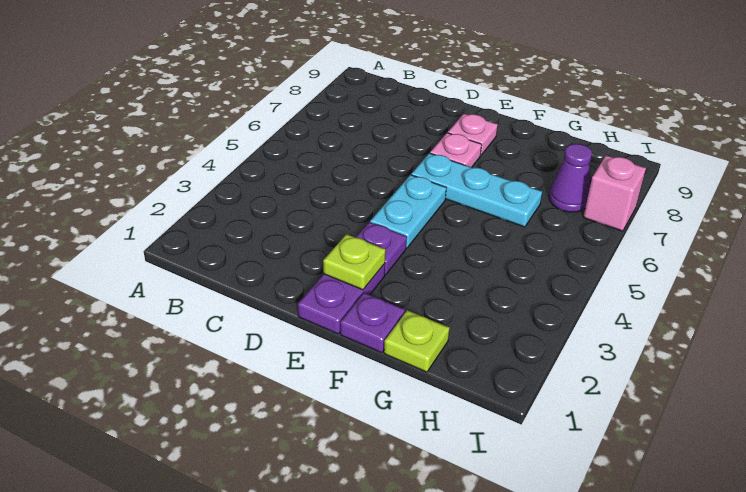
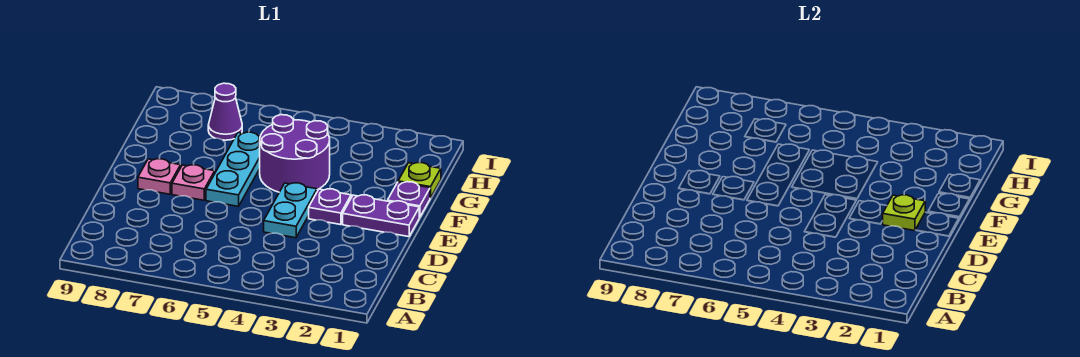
cyan 1x2 plate [370,175,446,248] -> cyan 1x2 plate turned to [264,183,317,238]
none -> purple 2x2 round brick [260,115,330,192]
pink 1x1 brick [583,155,646,231] -> none

